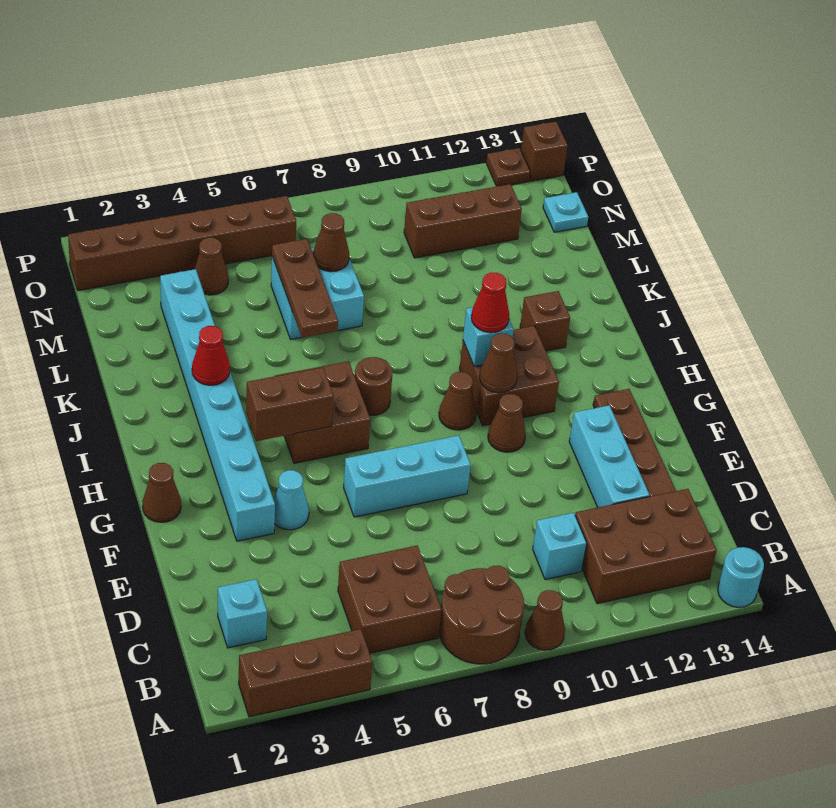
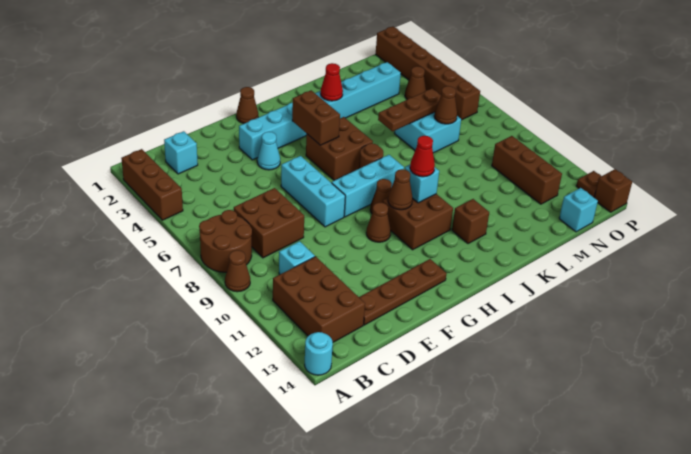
brown 2x2 brick [338,545,442,653] -> brown 2x2 brick moved to [234,188,304,258]
cyan 1x3 brick [569,405,650,507] -> cyan 1x3 brick moved to [332,155,404,217]
cyan 1x1 plate [543,192,588,232] -> cyan 1x1 brick [559,188,598,232]

